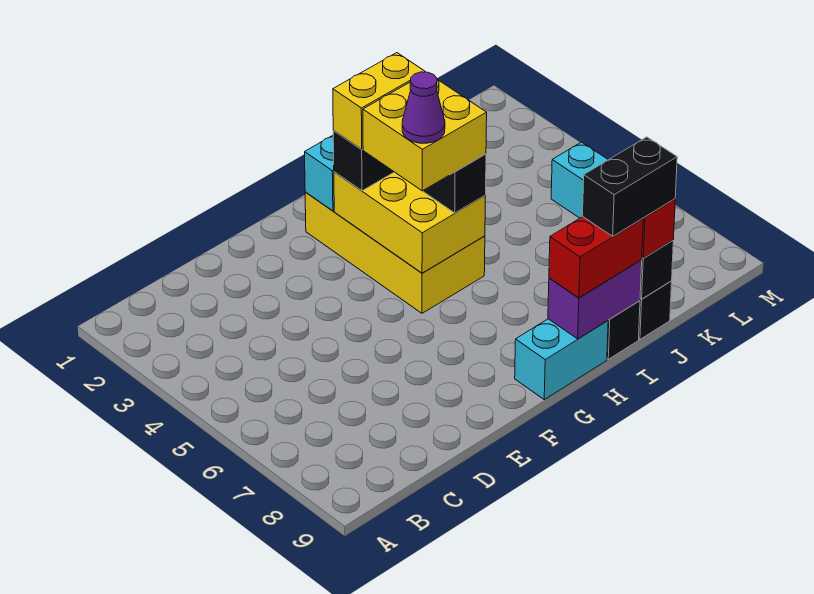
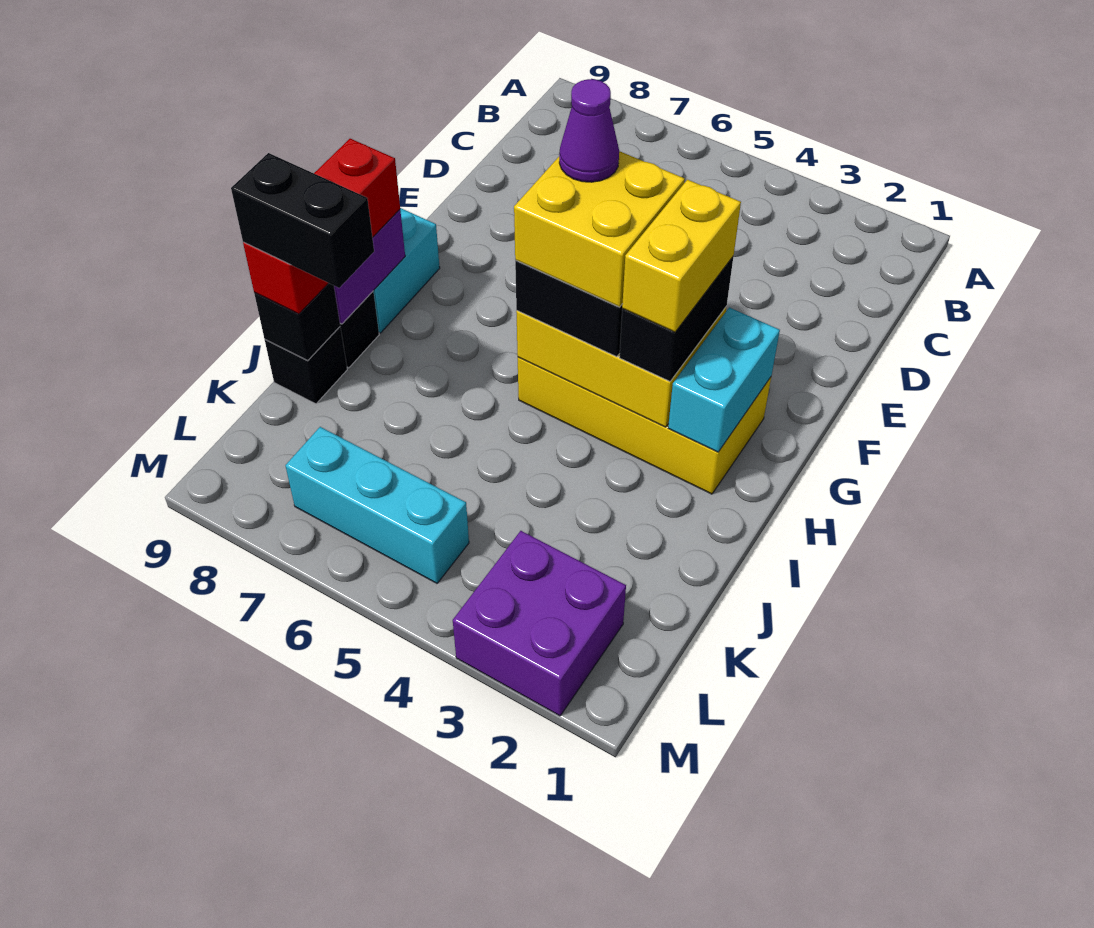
black 1x2 brick [583,137,677,236] -> black 1x2 brick turned to [231,153,374,288]
none -> purple 2x2 brick [453,531,626,716]

